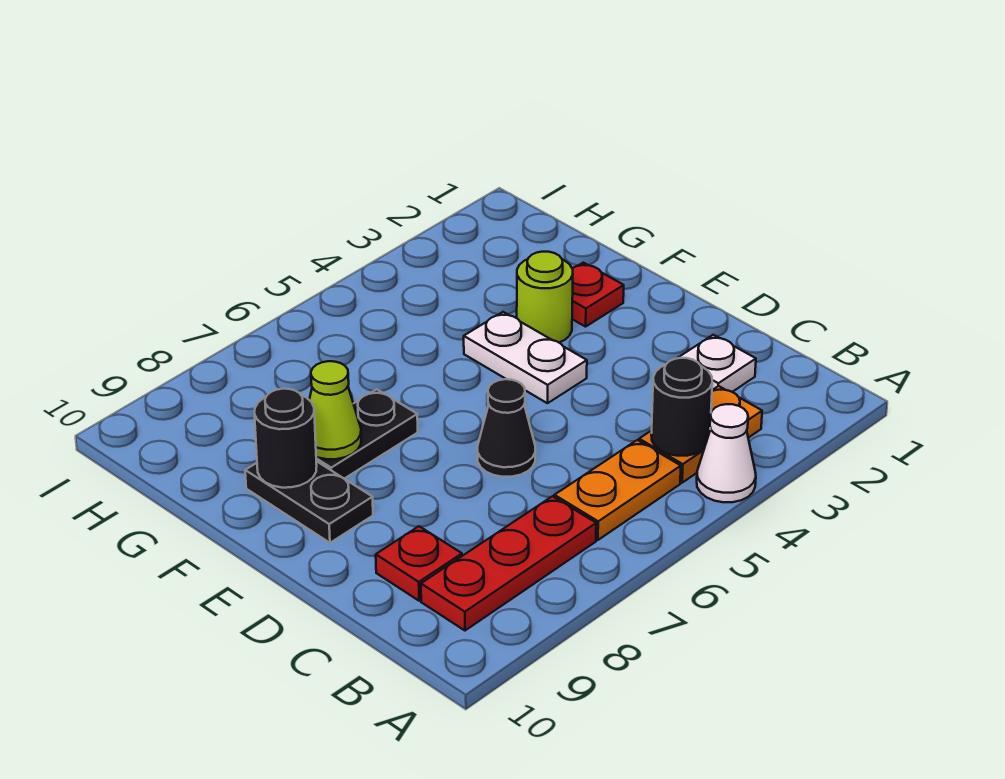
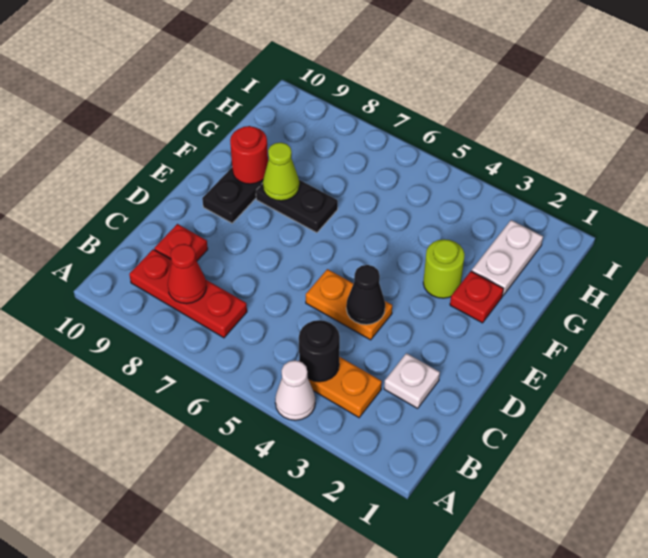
orange 1x2 plate [554,440,681,540] -> orange 1x2 plate moved to [306,269,392,340]
none -> red 1x1 cone [168,244,206,304]
black 1x1 cone [478,379,535,477] -> black 1x1 cone moved to [346,265,385,325]
white 1x2 plate [464,312,587,403] -> white 1x2 plate moved to [472,220,543,296]
black 1x1 round brick [255,389,317,488] -> red 1x1 round brick [230,126,268,184]

